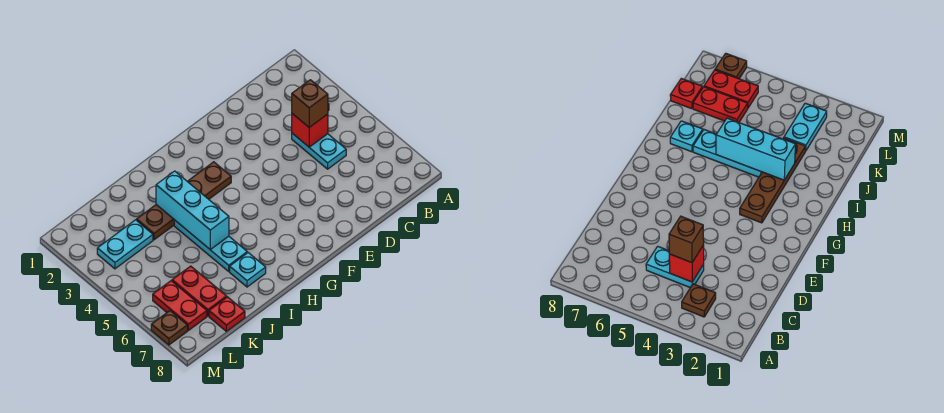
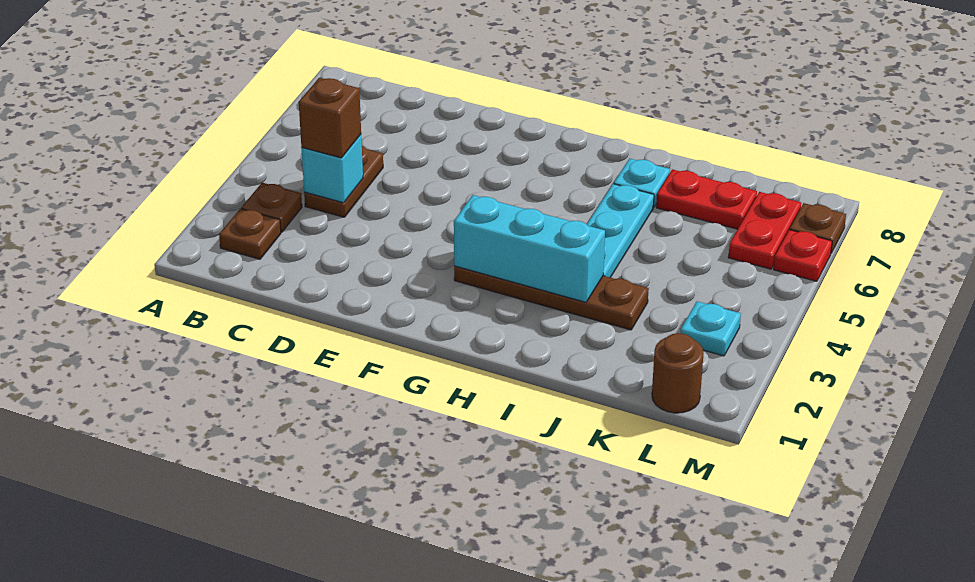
none -> brown 1x1 plate [219,209,281,259]
cyan 1x2 plate [292,133,346,169] -> brown 1x2 plate [304,146,383,217]
red 1x1 brick [292,114,328,147] -> cyan 1x1 brick [301,135,363,203]
cyan 1x3 brick [156,171,229,249] -> cyan 1x3 brick turned to [454,195,605,302]
cyan 1x2 plate [97,220,153,269] -> cyan 1x1 plate [680,301,741,356]
red 1x2 plate [172,266,227,316] -> red 1x2 plate turned to [656,169,757,229]
red 1x1 plate [209,297,245,331] -> red 1x1 plate moved to [774,230,832,281]
none -> brown 1x1 round brick [652,333,704,413]

